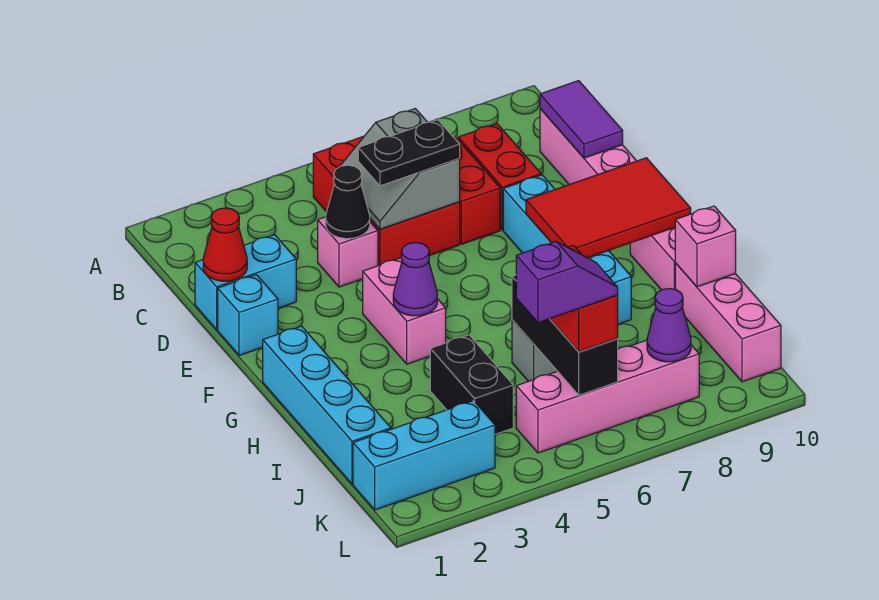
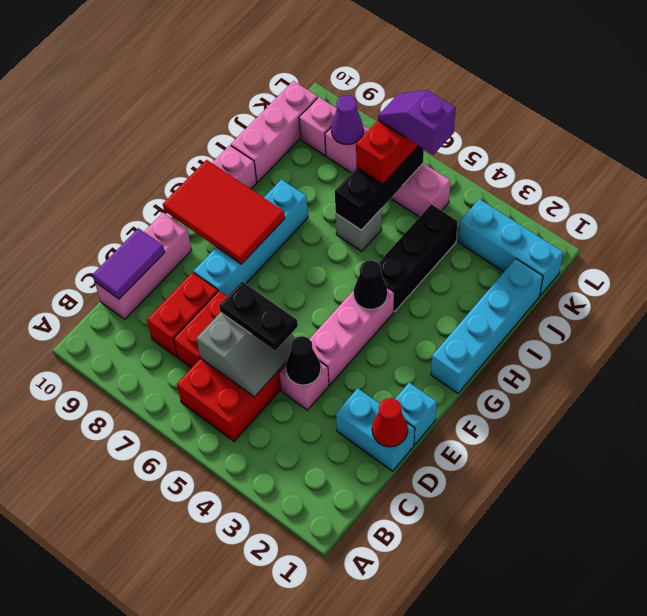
pink 1x2 brick [363,258,446,364] -> pink 1x3 brick [310,288,394,385]
purple 1x1 cone [393,242,437,316] -> black 1x1 cone [354,260,387,309]
black 1x2 brick [430,335,513,434] -> black 1x3 brick [378,204,458,311]
pink 1x1 brick [675,206,736,287] -> pink 1x1 brick moved to [299,97,337,155]

